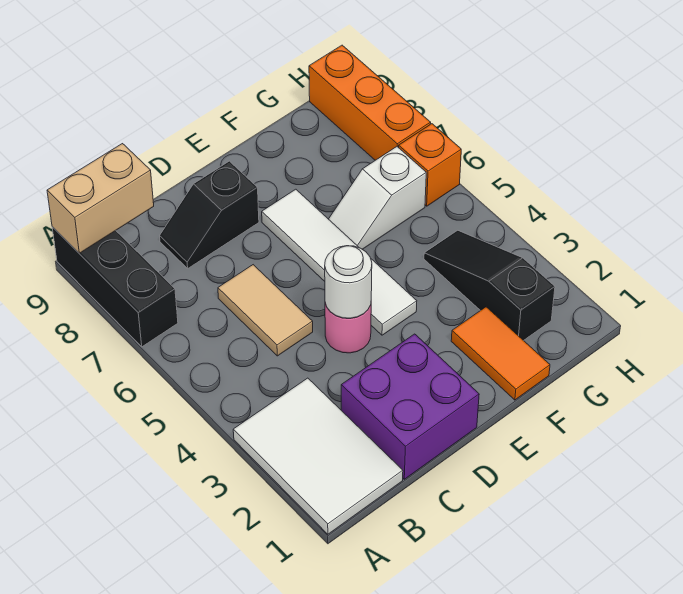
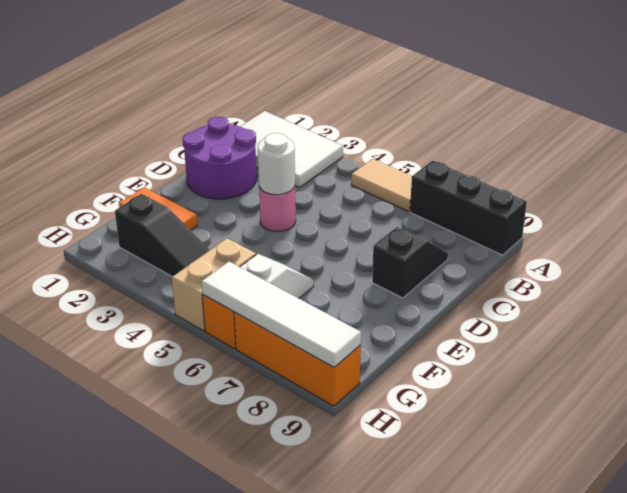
tan 1x2 brick [47,144,154,253] -> tan 1x2 brick moved to [172,239,256,331]
purple 2x2 brick [341,334,479,479] -> purple 2x2 round brick [183,117,257,199]
tan 1x2 tile [218,265,313,356] -> tan 1x2 tile moved to [351,159,412,211]
white 1x4 tile [262,189,417,335] -> white 1x4 tile moved to [201,262,361,367]

